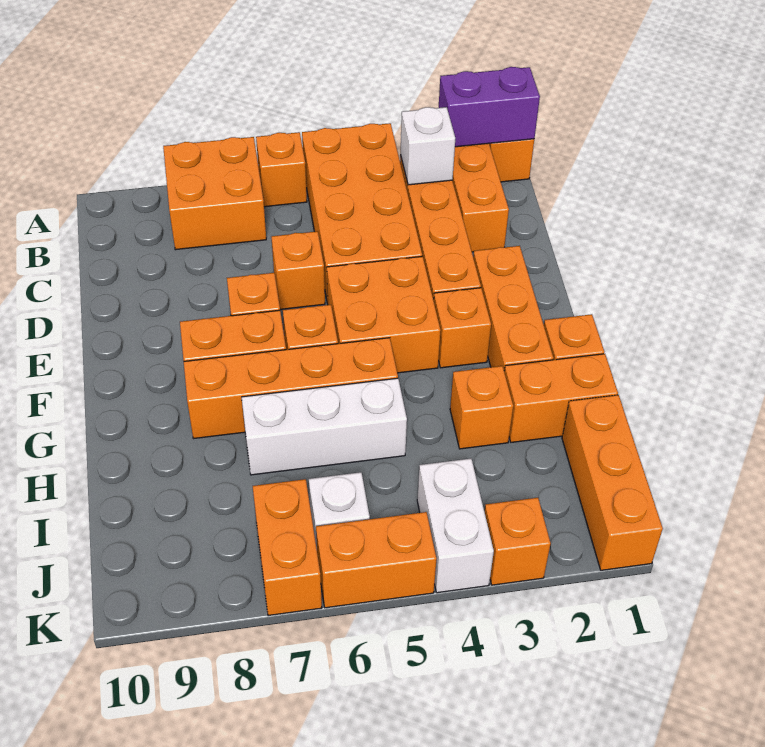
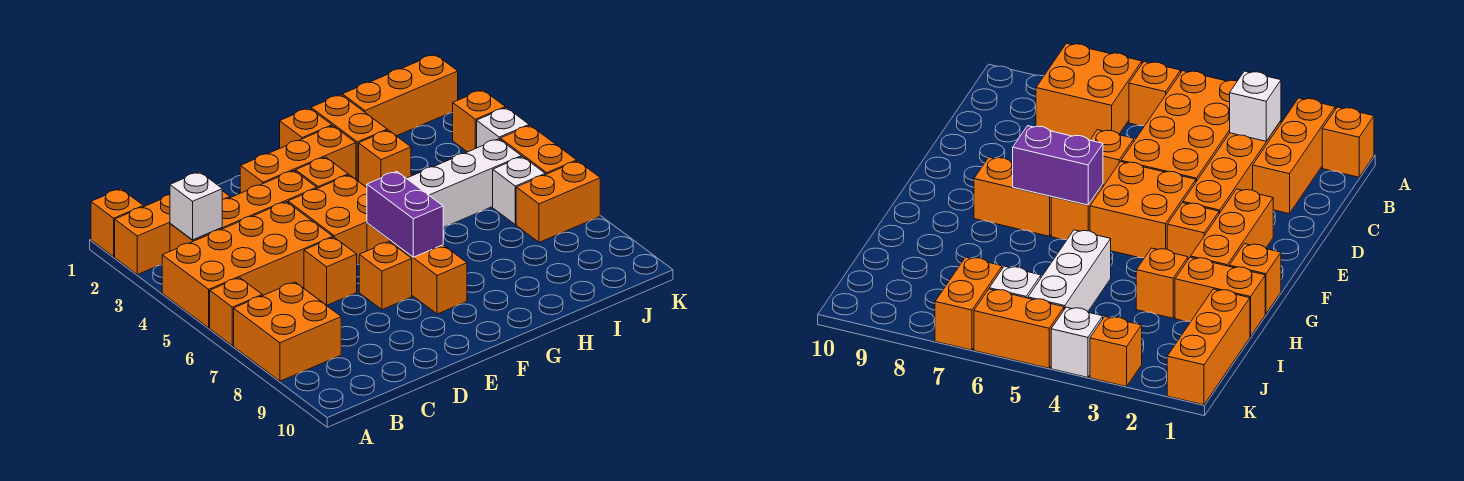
purple 1x2 brick [439,67,540,147] -> purple 1x2 brick moved to [367,171,443,257]
orange 1x4 brick [184,338,398,439] -> none
white 1x3 brick [242,378,407,475] -> white 1x3 brick turned to [407,139,521,228]
white 1x2 brick [417,459,494,593] -> white 1x1 brick [477,108,529,148]

